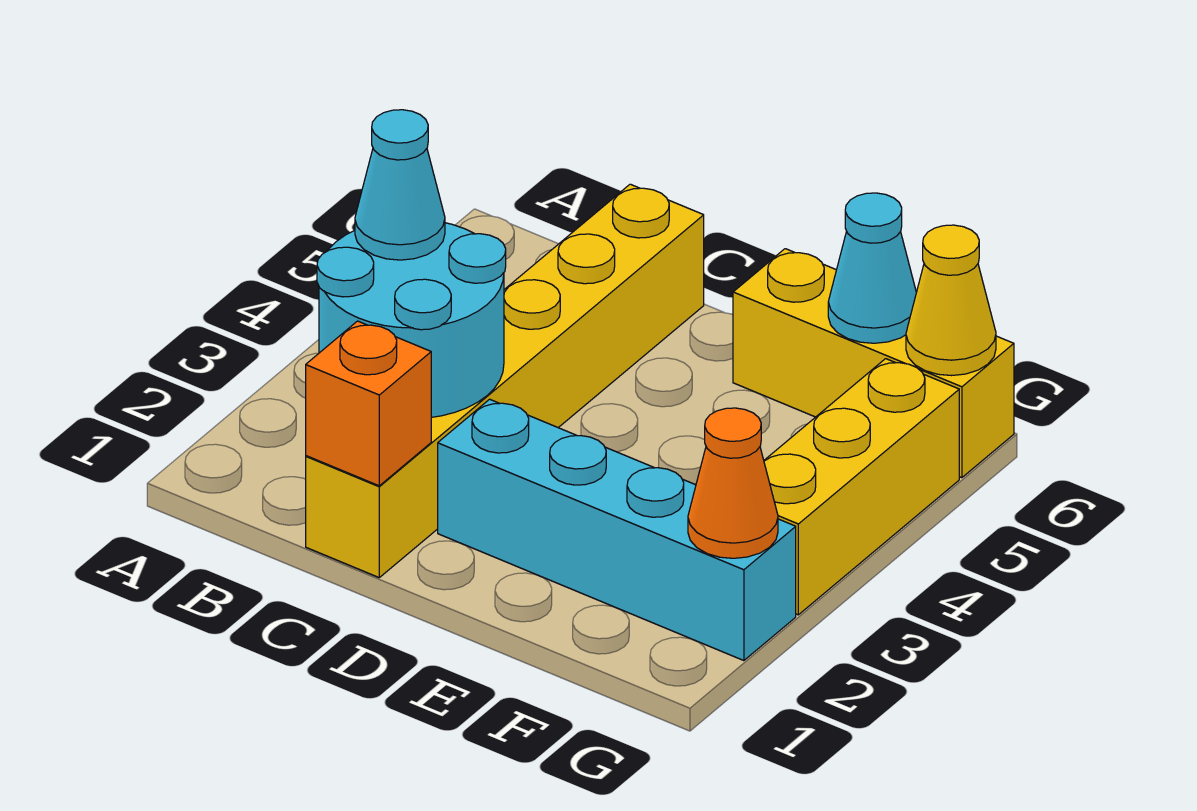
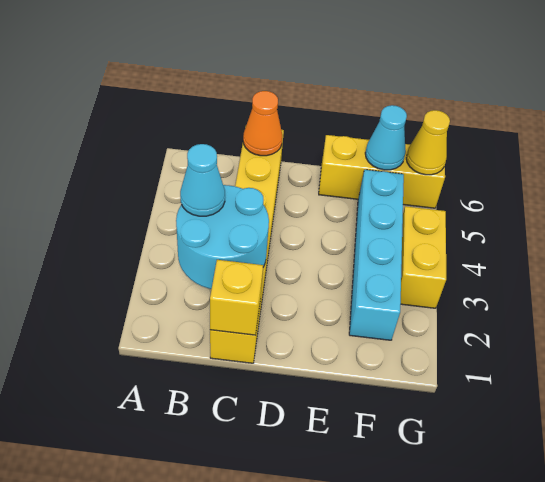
orange 1x1 brick [306,321,431,486] -> yellow 1x1 brick [210,260,263,335]
cyan 1x4 brick [438,399,796,661] -> cyan 1x4 brick turned to [349,170,404,340]
orange 1x1 cone [688,408,778,558] -> orange 1x1 cone moved to [243,91,282,156]
yellow 1x3 brick [764,359,959,615] -> yellow 1x2 brick [401,206,446,308]

